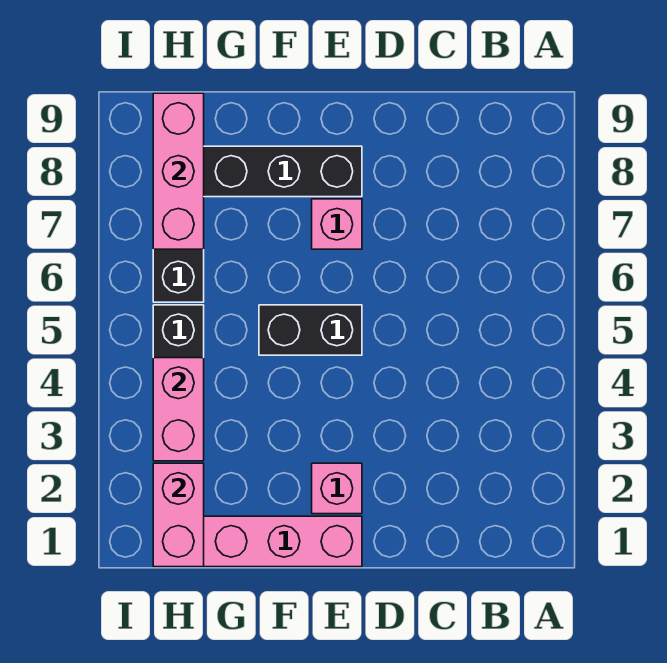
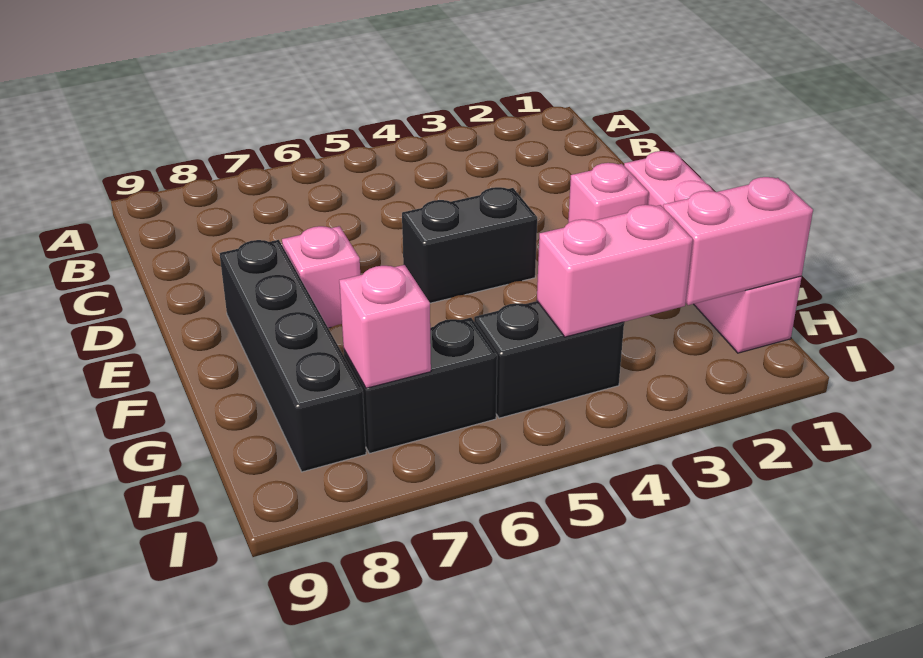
black 1x2 brick [259,305,362,355] -> black 1x2 brick turned to [402,187,537,303]
pink 1x3 brick [153,93,204,249] -> pink 1x1 brick [339,265,431,388]

